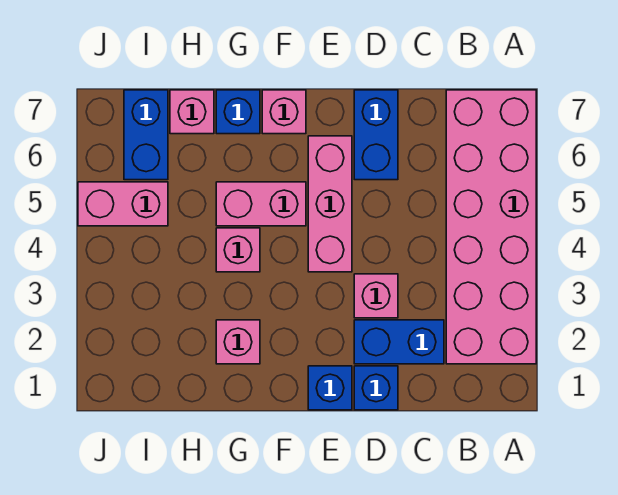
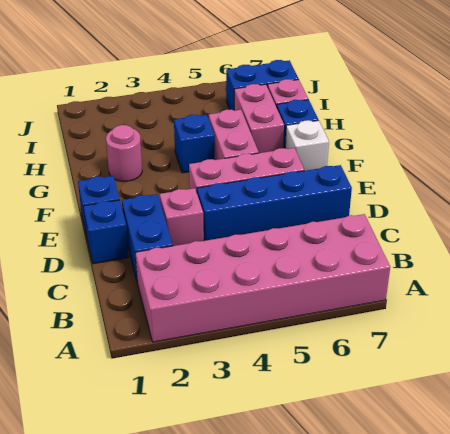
blue 1x2 brick [354,90,398,180] -> blue 1x4 brick [197,165,352,241]
pink 1x1 brick [262,90,306,134] -> white 1x1 brick [285,120,329,171]
pink 1x1 brick [216,320,260,364] -> pink 1x1 round brick [106,125,142,182]
pink 1x1 brick [216,228,260,272] -> blue 1x1 brick [174,115,215,173]
pink 1x2 brick [78,182,168,226] -> pink 1x2 brick moved to [234,84,284,153]

